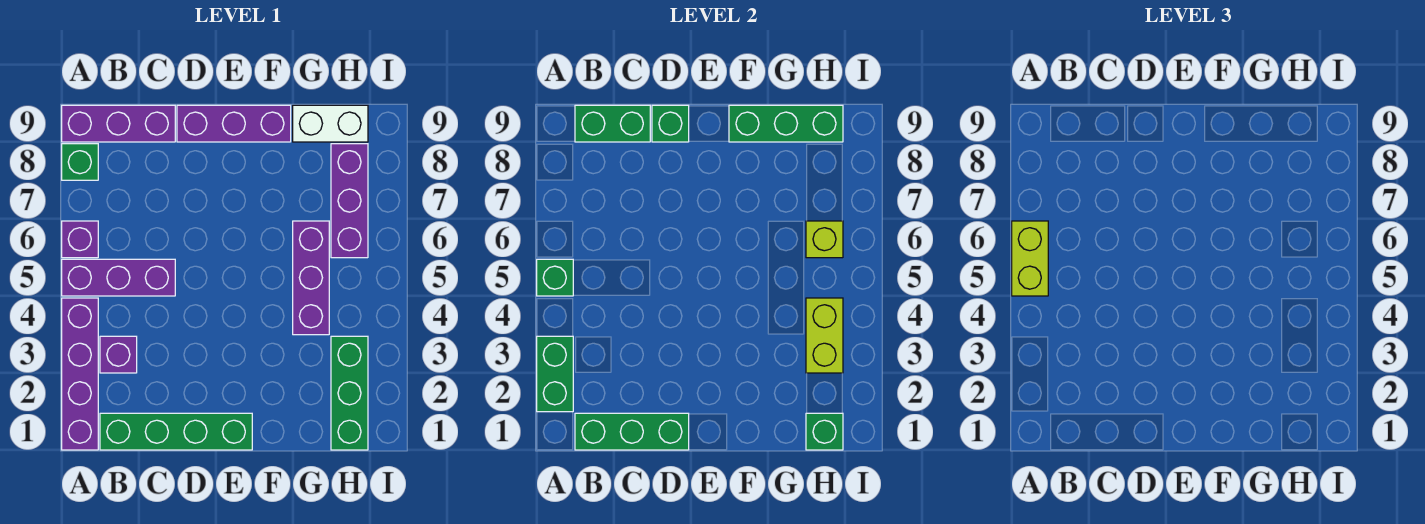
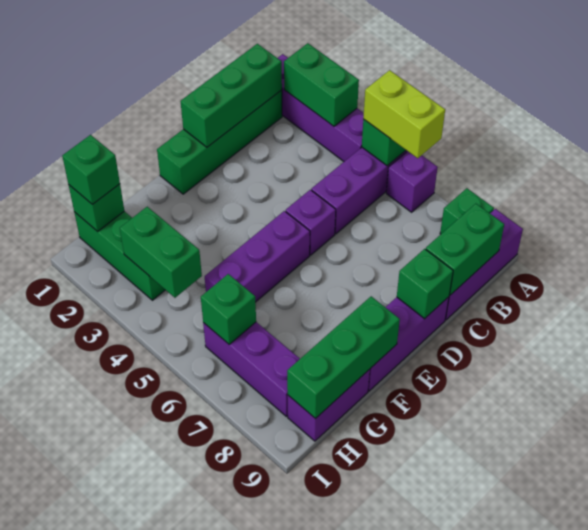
purple 1x1 brick [100,336,137,373] -> purple 1x1 brick moved to [286,190,336,255]
purple 1x3 brick [293,221,329,335] -> purple 1x3 brick turned to [205,211,310,302]
white 1x2 brick [293,105,368,142] -> purple 1x2 brick [288,369,370,441]
none -> green 1x1 brick [62,135,120,204]
lime 1x2 brick [806,298,843,373] -> green 1x2 brick [120,207,202,298]
lime 1x1 brick [806,221,843,258] -> green 1x1 brick [201,274,256,345]

